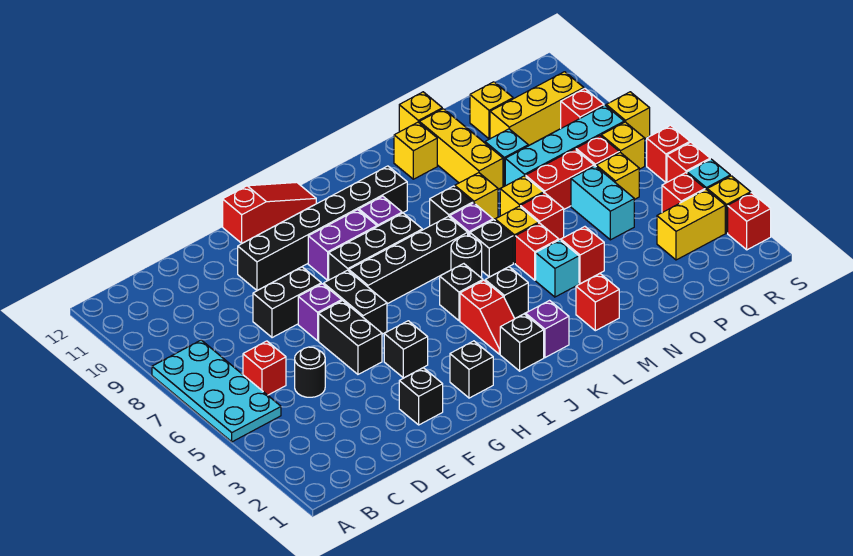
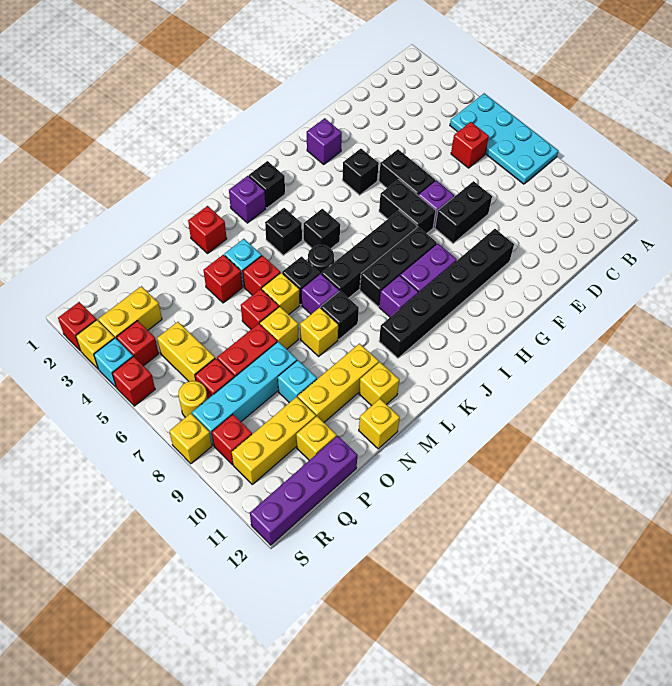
black 1x1 round brick [295,347,325,397] -> none
black 1x1 brick [399,368,443,425] -> none
none -> purple 1x1 brick [307,118,342,164]
red 1x3 slope [223,182,316,243] -> none
black 1x1 brick [450,341,493,398] -> none
red 1x2 slope [460,280,515,354] -> none
yellow 1x3 brick [419,109,503,189] -> yellow 1x3 brick turned to [298,344,379,422]
cyan 1x2 brick [571,166,634,240] -> none
none -> purple 1x4 brick [250,436,358,545]
yellow 1x1 brick [596,152,639,200] -> yellow 1x2 brick [157,322,215,381]
yellow 1x1 brick [601,122,645,169] -> yellow 1x1 round brick [178,381,208,417]
red 1x1 brick [647,125,690,183] -> none

